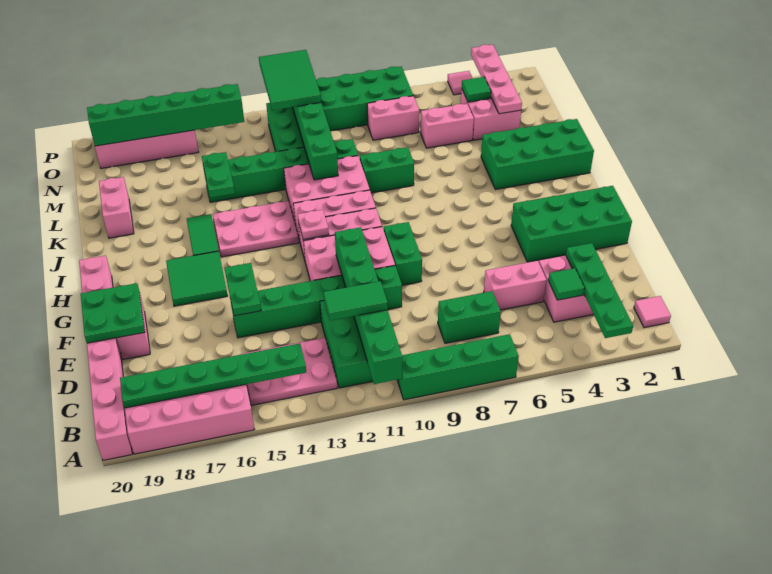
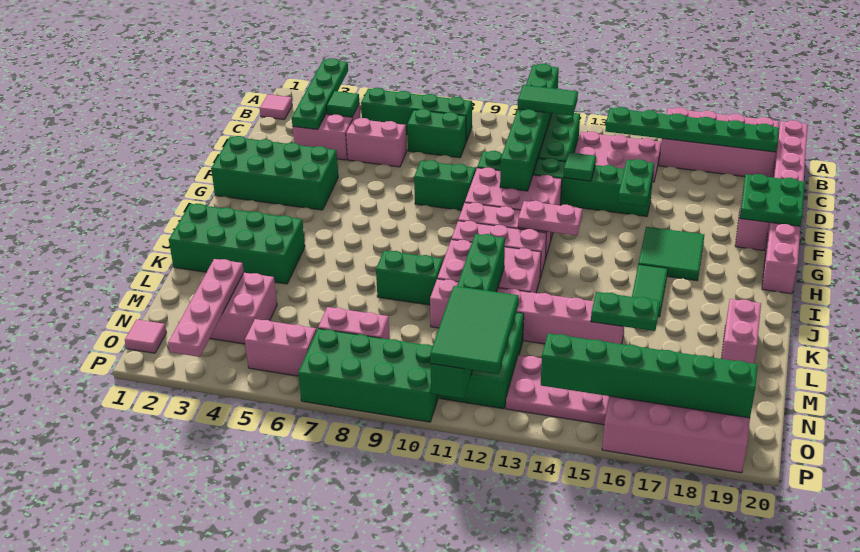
green 1x4 brick [397,334,519,400] -> green 1x4 brick moved to [361,88,472,142]
green 1x2 brick [384,222,422,285] -> green 1x2 brick turned to [414,160,476,210]
pink 1x1 plate [298,210,329,240] -> pink 1x2 plate [518,201,582,235]
pink 2x3 plate [213,201,299,257] -> pink 2x3 plate moved to [506,355,610,425]
green 1x2 plate [202,152,235,198] -> green 1x2 plate turned to [591,292,660,331]
green 1x6 brick [204,139,358,202] -> pink 1x6 brick [430,279,624,344]
pink 1x2 brick [420,104,474,148] -> pink 1x2 brick moved to [245,319,316,376]
green 1x1 tile [462,77,491,102] -> green 1x1 tile moved to [564,152,596,181]
pink 1x1 tile [448,71,473,95] -> pink 1x1 tile moved to [125,320,166,353]

